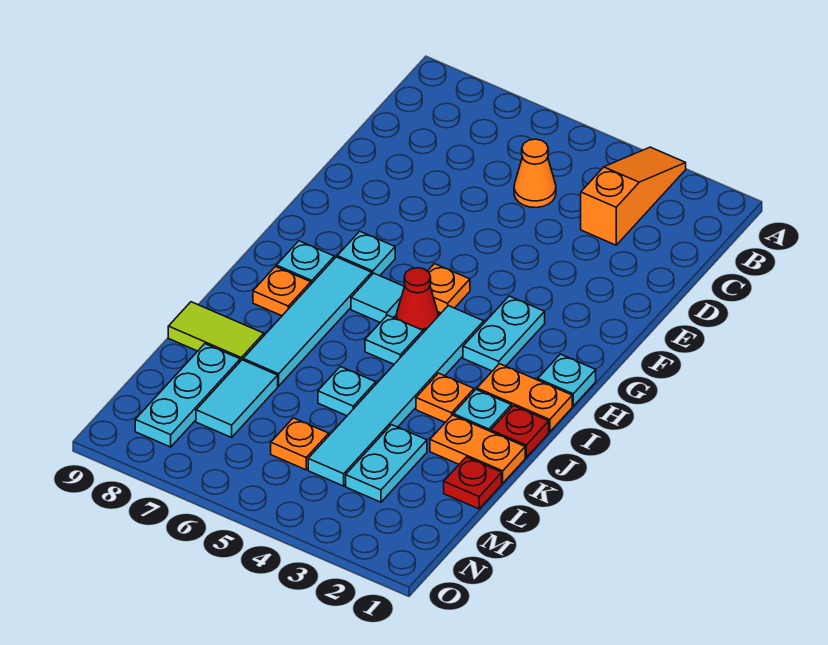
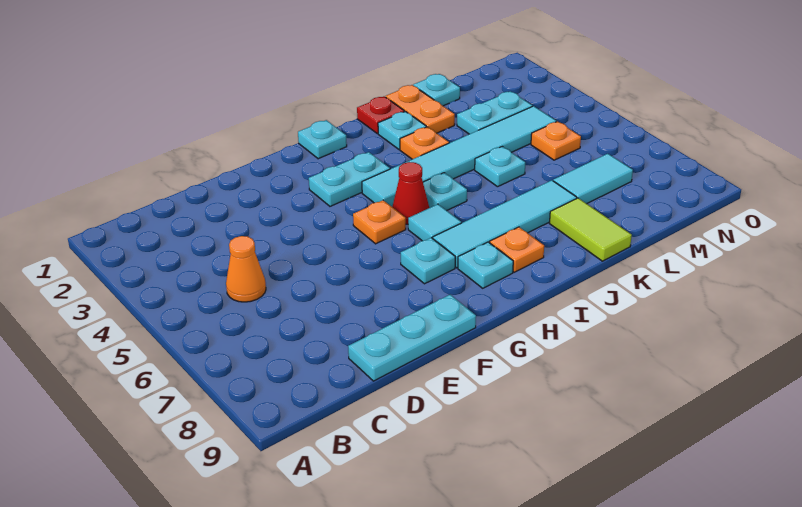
orange 1x3 slope [581,147,686,245] -> none
orange 1x2 plate [477,364,572,432] -> none
red 1x1 plate [444,457,502,509] -> cyan 1x1 plate [413,74,460,106]
cyan 1x3 plate [135,344,240,447] -> cyan 1x3 plate moved to [348,295,476,381]

